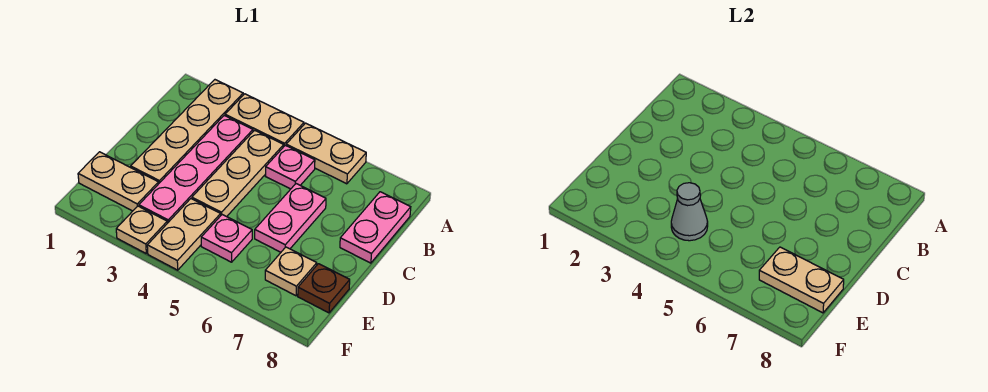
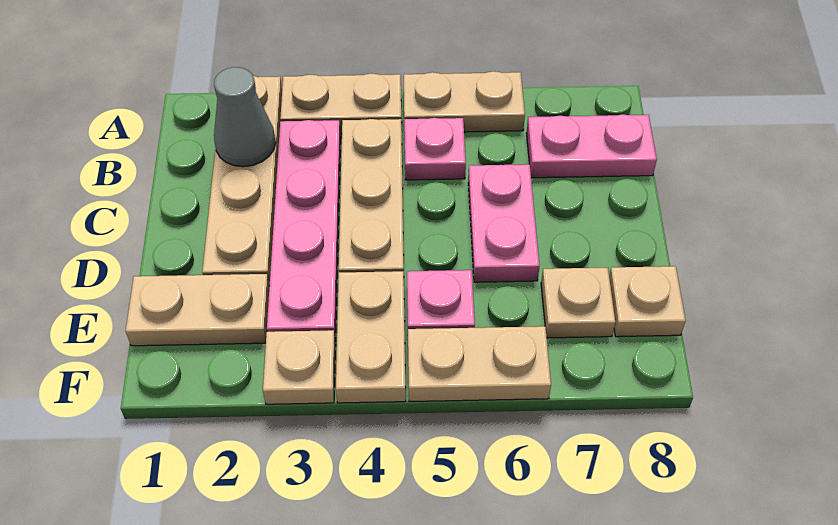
pink 1x2 plate [340,192,411,263] -> pink 1x2 plate turned to [527,114,657,178]
grey 1x1 cone [671,183,708,241] -> grey 1x1 cone moved to [214,67,276,167]
tan 1x2 plate [759,247,844,313] -> tan 1x2 plate moved to [408,326,551,402]
brown 1x1 plate [298,264,350,313] -> tan 1x1 plate [609,266,686,337]

